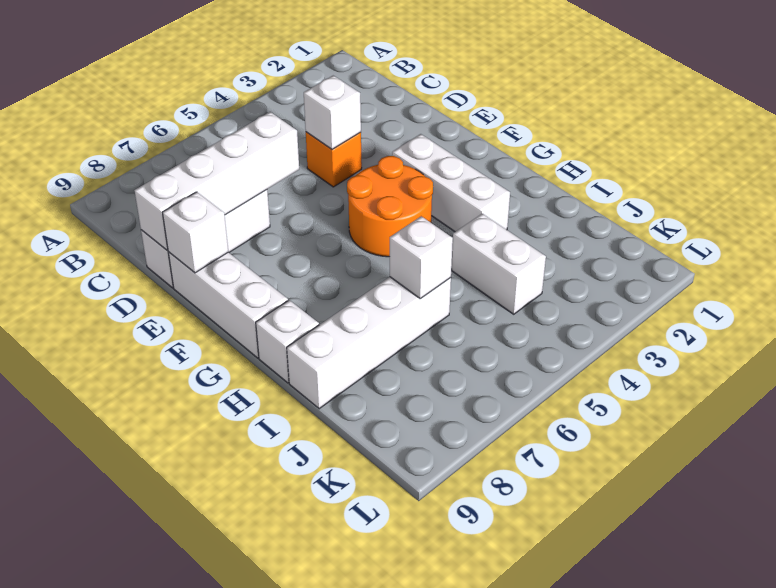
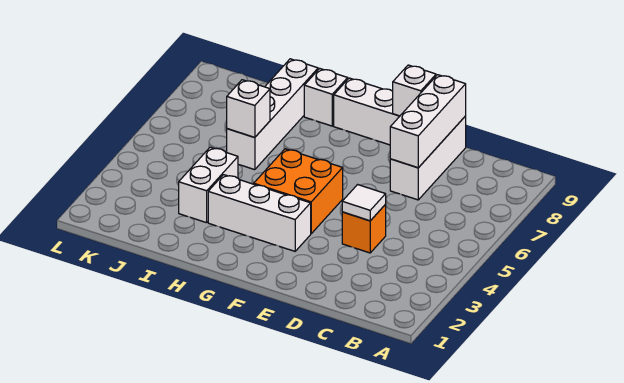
white 1x1 brick [304,76,361,149] -> white 1x1 tile [342,185,386,221]
white 1x4 brick [134,112,299,250] -> white 1x3 brick [390,75,466,168]
orange 2x2 round brick [347,156,433,257] -> orange 2x2 brick [254,149,343,234]
white 1x2 brick [452,214,546,314] -> white 1x2 brick turned to [179,147,238,223]

